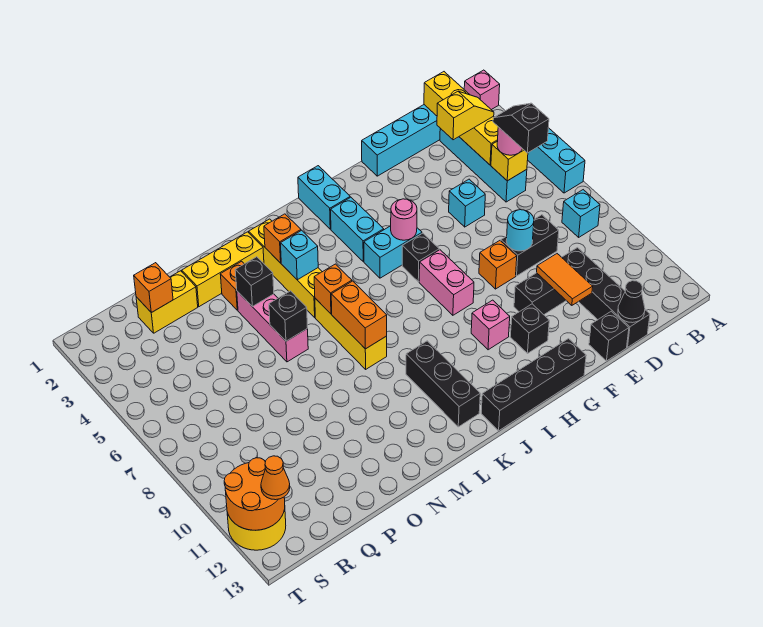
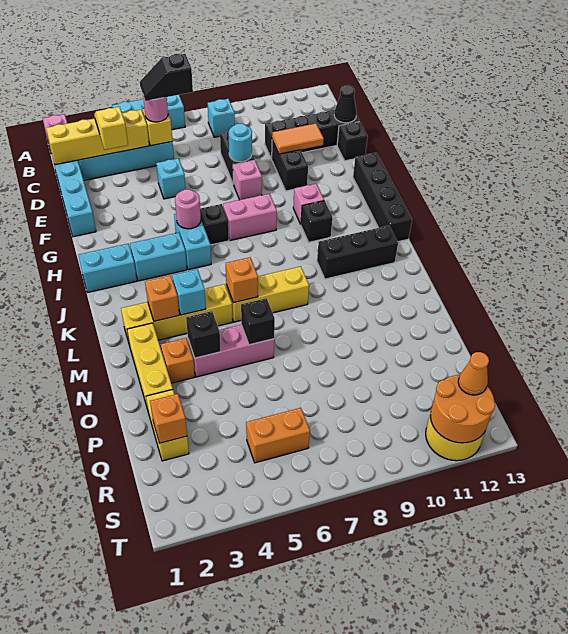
orange 1x1 brick [479,241,517,289] -> pink 1x1 brick [233,160,262,200]
black 1x1 brick [510,304,549,353] -> black 1x1 brick moved to [301,201,333,242]
orange 1x2 brick [331,281,387,349] -> orange 1x2 brick moved to [246,408,310,463]

